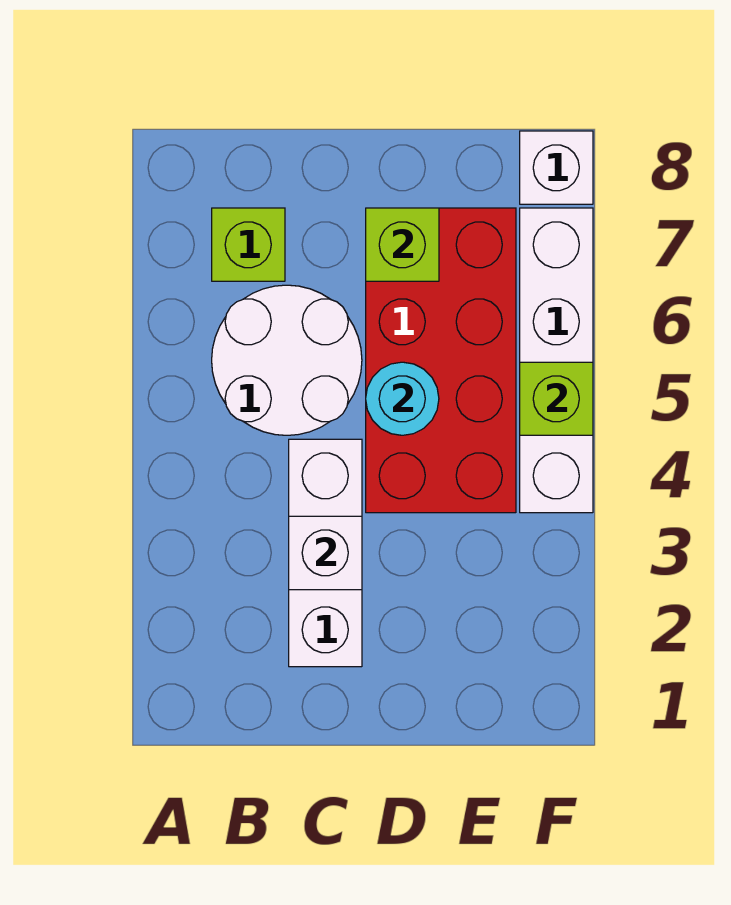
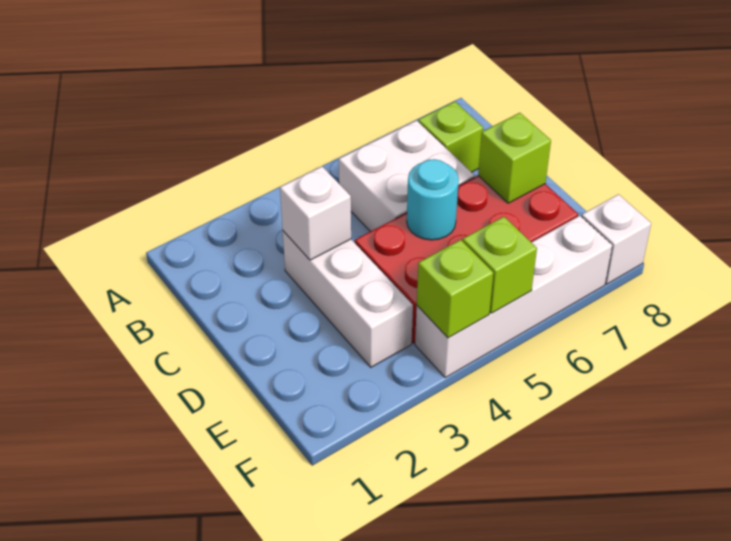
white 2x2 round brick [212,285,362,435] -> white 2x2 brick [339,121,475,232]
white 1x3 brick [289,439,362,667] -> white 1x3 brick turned to [283,231,413,367]
none -> lime 1x1 brick [417,240,493,338]

